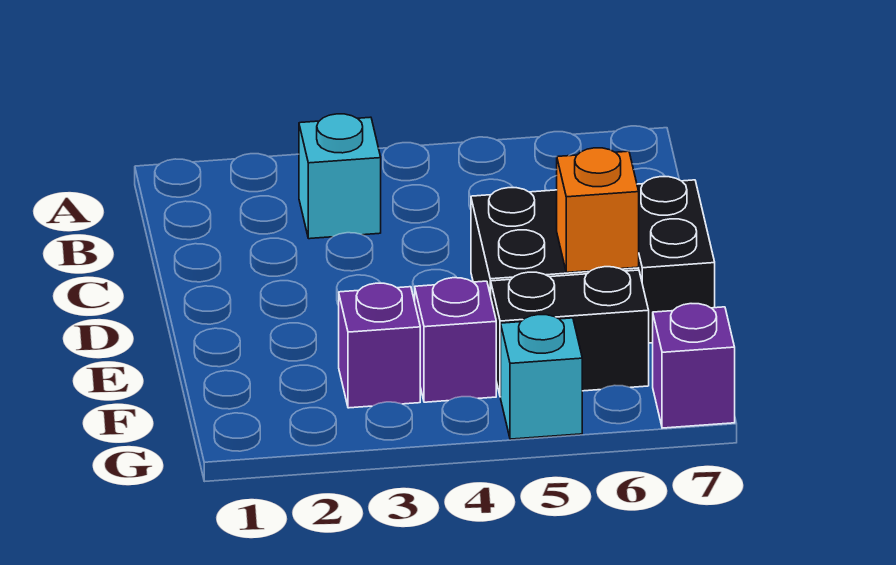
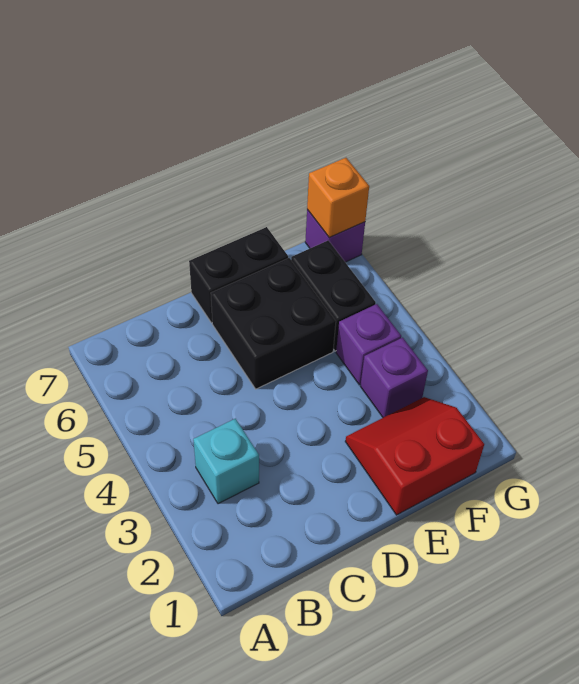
none -> red 2x2 slope [345,397,484,515]
orange 1x1 brick [557,148,639,273] -> orange 1x1 brick moved to [307,158,369,238]
cyan 1x1 brick [501,315,582,439] -> none

